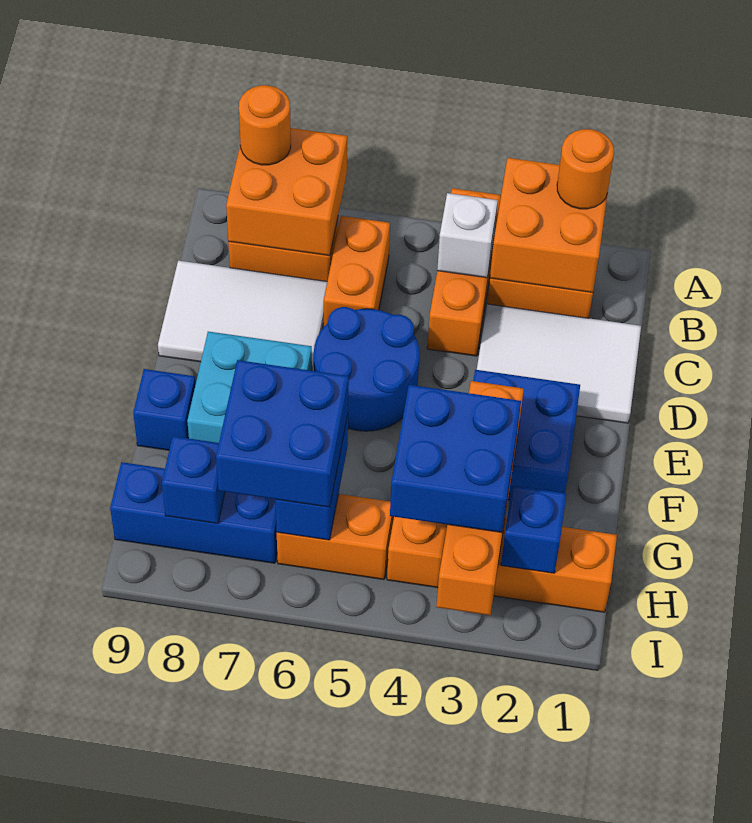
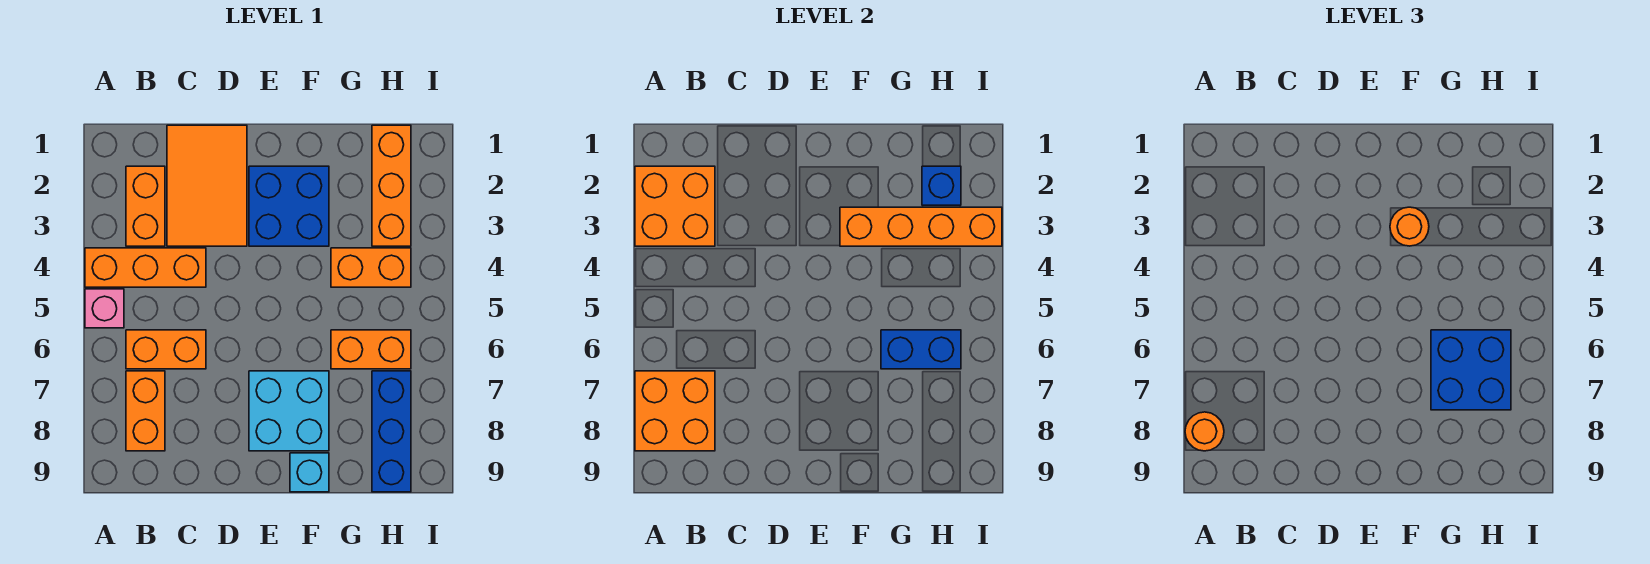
orange 1x1 round brick [557,129,614,209] -> orange 1x1 round brick moved to [1390,207,1429,246]
none -> pink 1x1 brick [85,289,124,328]
white 1x1 brick [437,193,498,278] -> none
white 2x3 tile [477,304,641,423] -> orange 2x3 tile [167,125,247,246]
white 2x3 tile [158,261,327,371] -> none
blue 2x2 round brick [314,307,420,431] -> none
blue 1x1 brick [133,369,196,450] -> cyan 1x1 brick [290,453,329,492]
blue 2x2 brick [390,385,521,532] -> none
orange 1x2 brick [277,494,393,580] -> orange 1x2 brick turned to [331,330,411,369]
blue 1x1 brick [162,436,225,524] -> none

